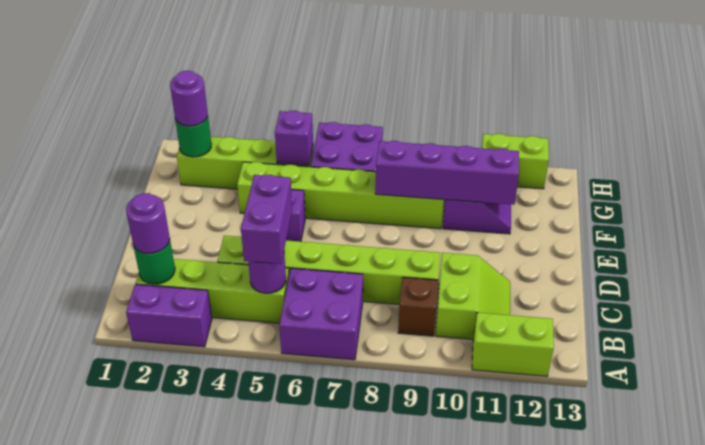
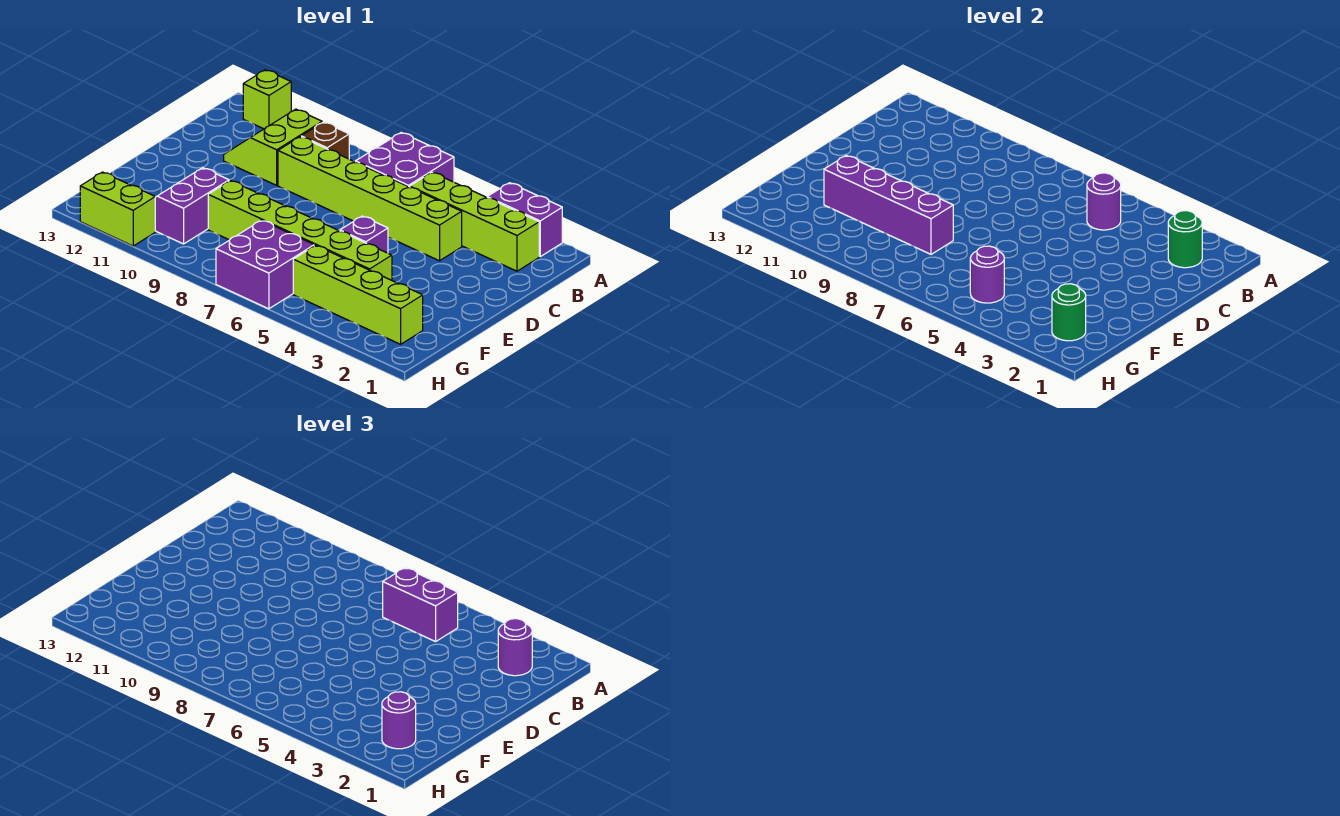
lime 1x2 brick [472,312,554,376] -> lime 1x1 brick [243,70,291,129]
purple 1x2 brick [241,175,292,264] -> purple 1x2 brick turned to [383,568,458,642]
purple 1x1 brick [275,111,313,165] -> purple 1x1 round brick [970,246,1004,303]

